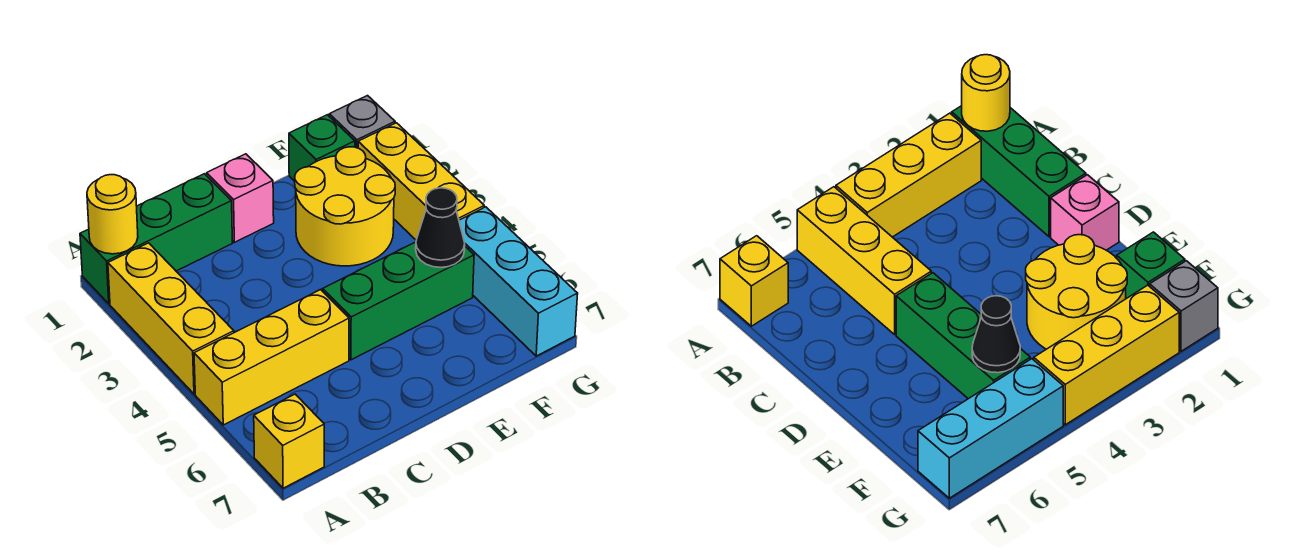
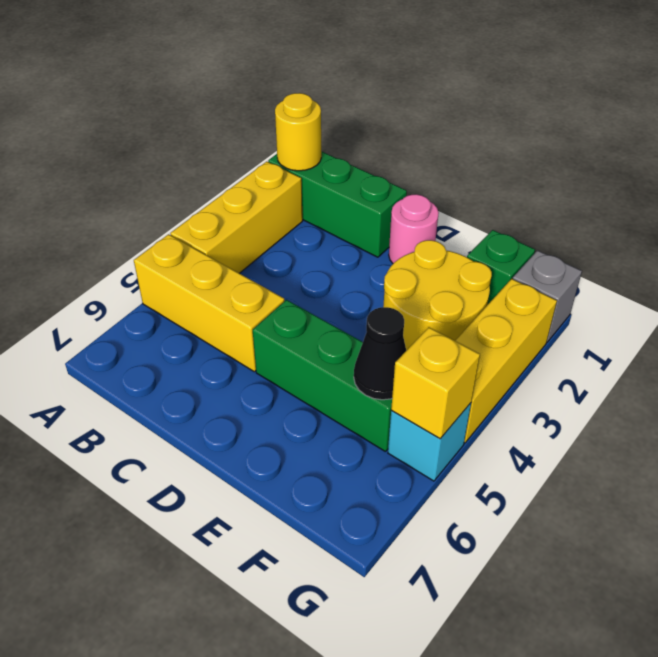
yellow 1x1 brick [254,394,324,488] -> yellow 1x1 brick moved to [391,327,480,439]
pink 1x1 brick [207,154,274,242] -> pink 1x1 round brick [389,194,439,263]
cyan 1x3 brick [459,207,578,356] -> cyan 1x1 brick [388,403,471,481]

